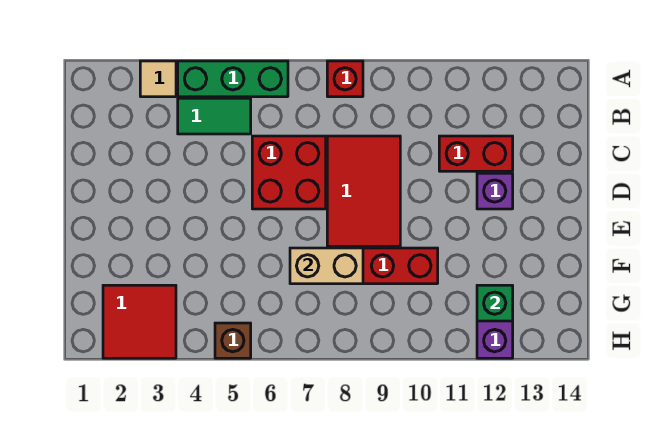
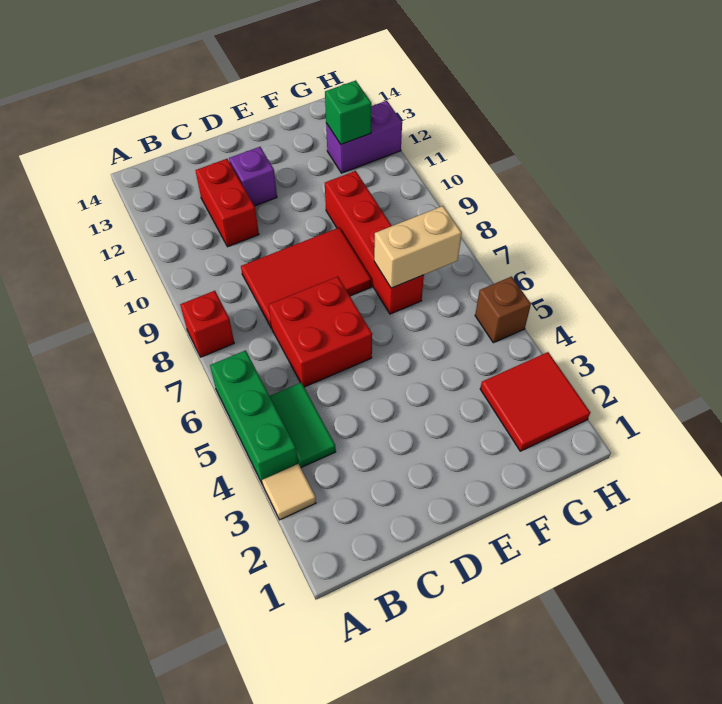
tan 1x2 brick [290,248,363,284] -> tan 1x2 brick turned to [374,206,462,288]

